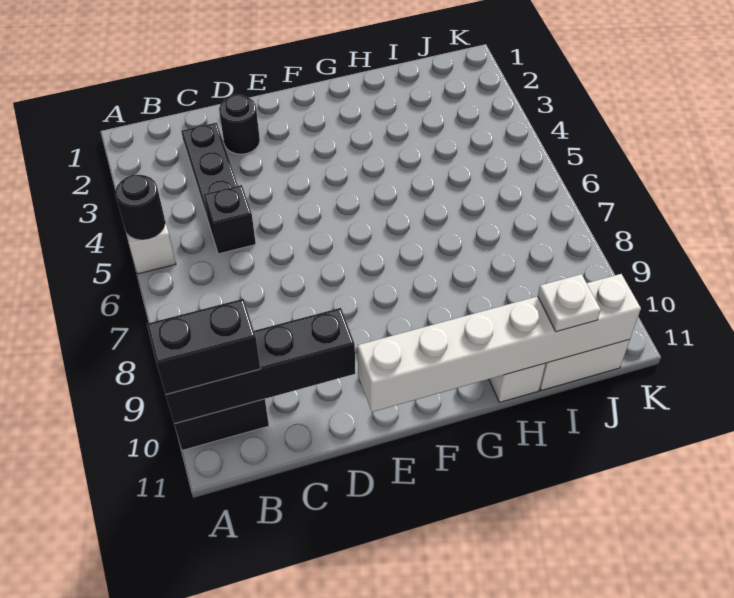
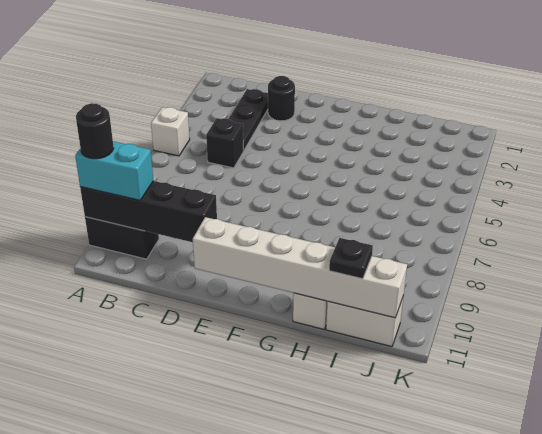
black 1x1 round brick [115,174,165,239] -> black 1x1 round brick moved to [76,103,114,159]
black 1x2 brick [147,299,260,394] -> cyan 1x2 brick [75,141,153,200]
white 1x1 plate [538,274,601,332] -> black 1x1 plate [329,238,373,279]

